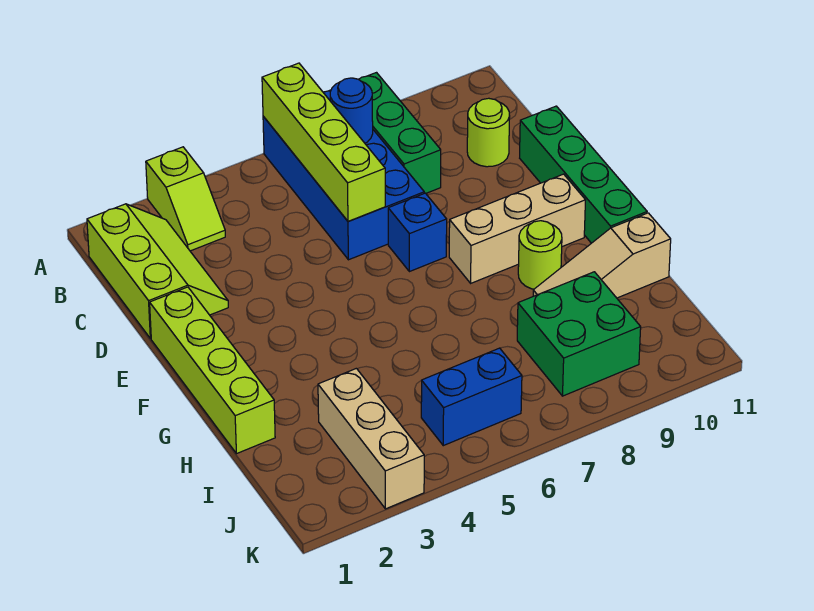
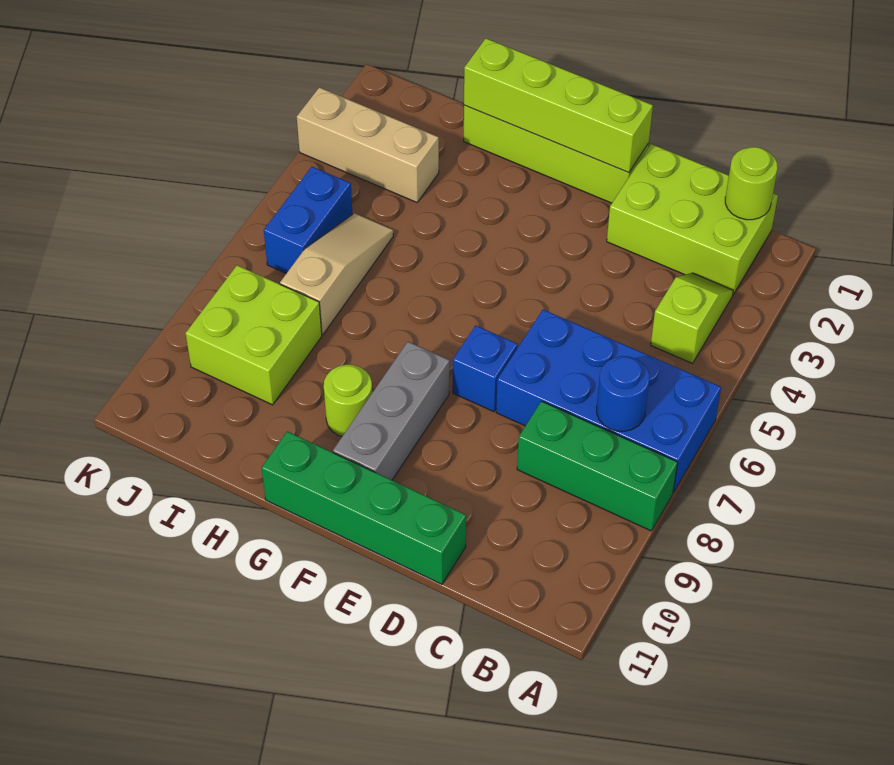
lime 1x2 slope [146,147,225,251] -> lime 1x2 slope turned to [651,273,733,363]
lime 1x4 brick [262,63,385,221] -> lime 1x4 brick moved to [464,38,653,173]
lime 2x3 slope [87,204,228,339] -> lime 2x3 brick [607,144,778,294]
lime 1x1 round brick [467,98,510,167] -> lime 1x1 round brick moved to [725,147,778,220]
tan 1x3 brick [449,174,585,283] -> grey 1x3 brick [333,342,450,480]
tan 1x3 slope [533,213,671,298] -> tan 1x3 slope moved to [280,213,393,334]
green 2x2 brick [517,272,641,396] -> lime 2x2 brick [186,265,322,405]

